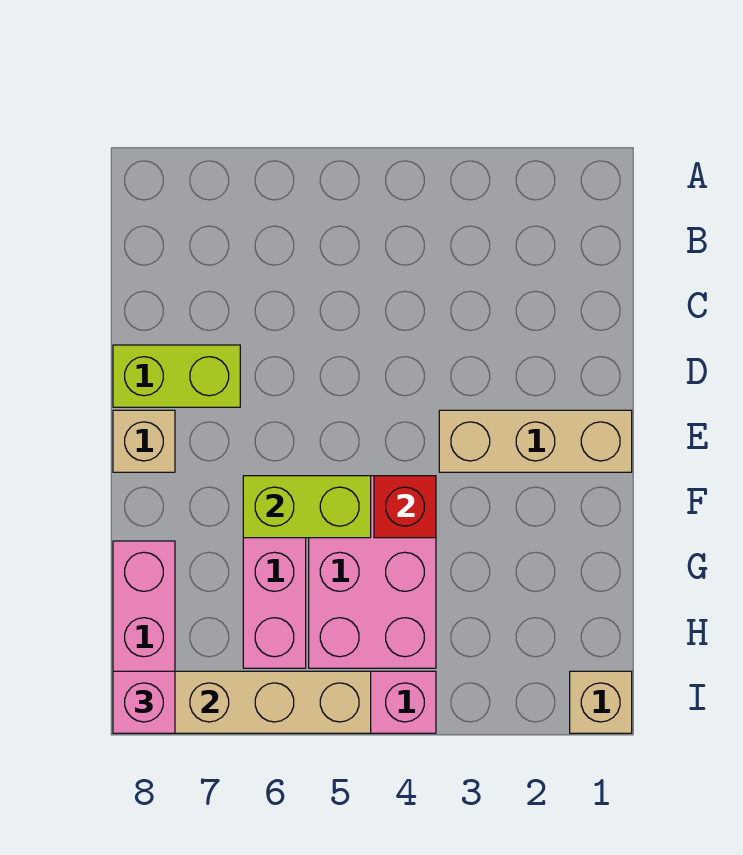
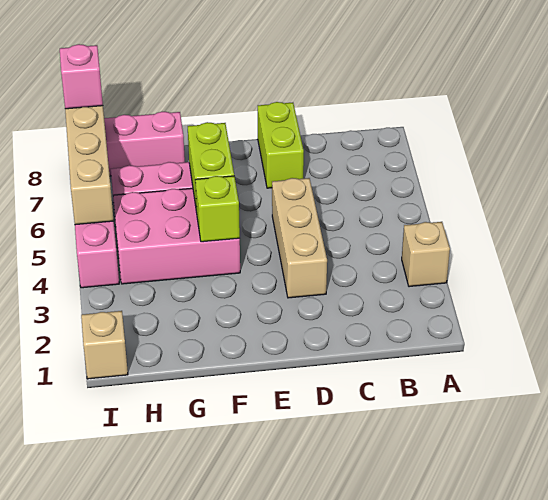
tan 1x3 brick [439,410,632,472] -> tan 1x3 brick moved to [272,178,327,298]
tan 1x1 brick [113,410,175,472] -> tan 1x1 brick moved to [402,222,450,287]
red 1x1 brick [374,476,436,538] -> lime 1x1 brick [195,176,240,242]

